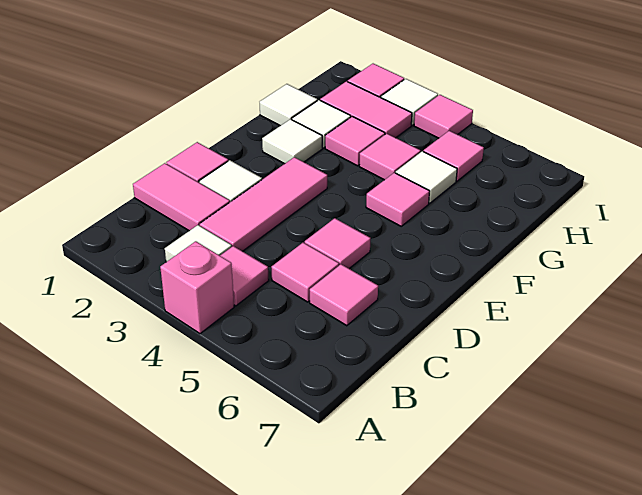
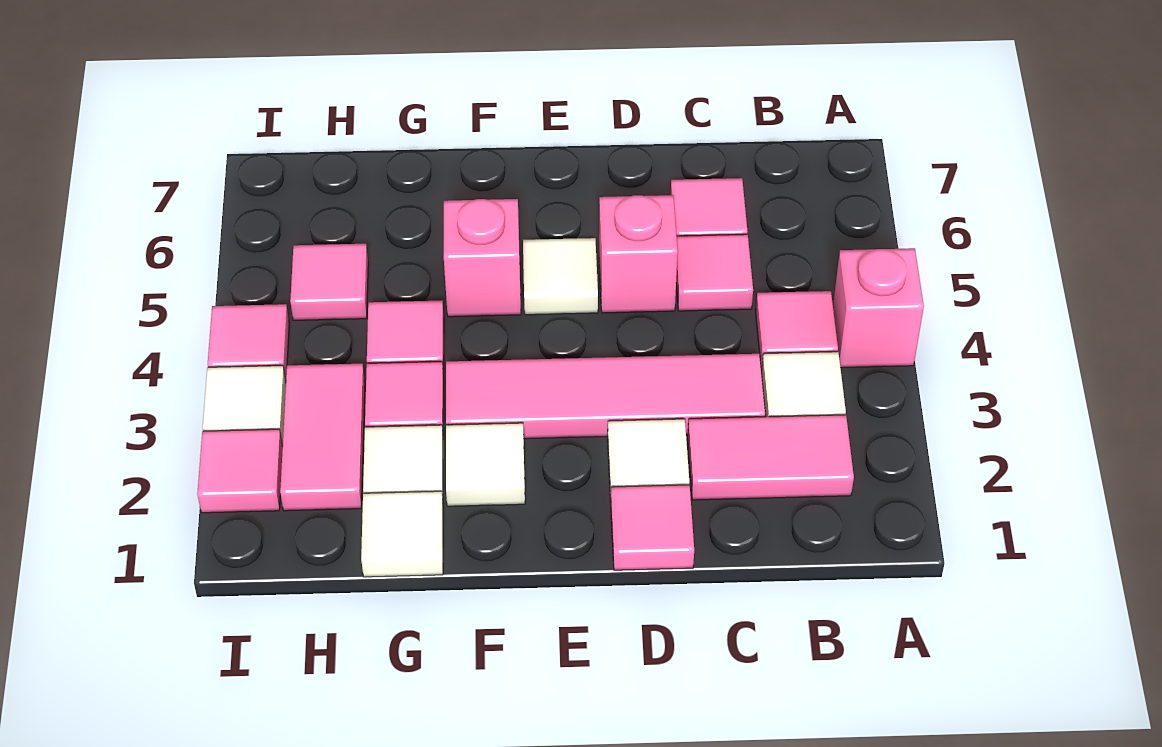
pink 1x2 tile [133,163,230,231] -> pink 1x2 tile turned to [688,415,854,500]
pink 1x3 tile [200,157,327,251] -> pink 1x4 tile [446,354,765,439]
pink 1x1 tile [305,218,371,269] -> pink 1x1 brick [599,195,678,313]
pink 1x1 tile [366,173,429,226] -> pink 1x1 brick [444,199,521,317]
white 1x1 tile [396,151,457,203] -> white 1x1 tile moved to [523,238,598,315]

